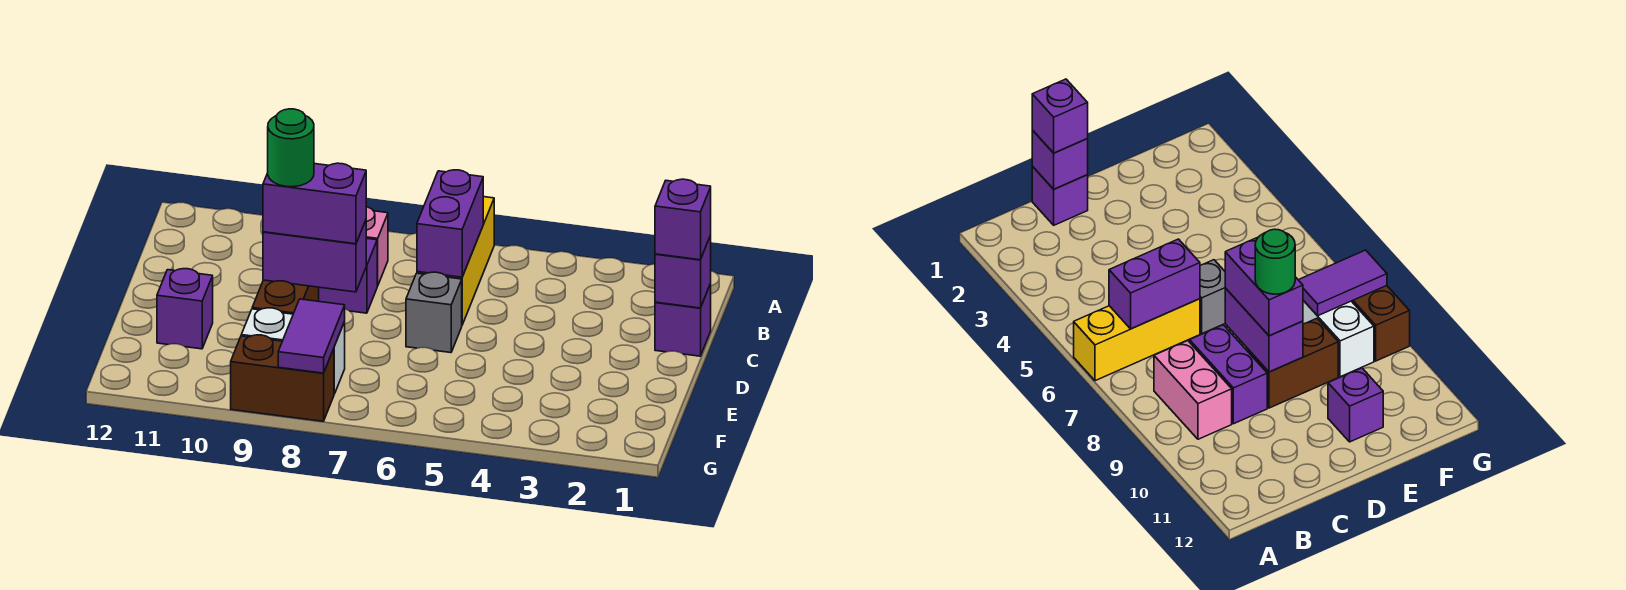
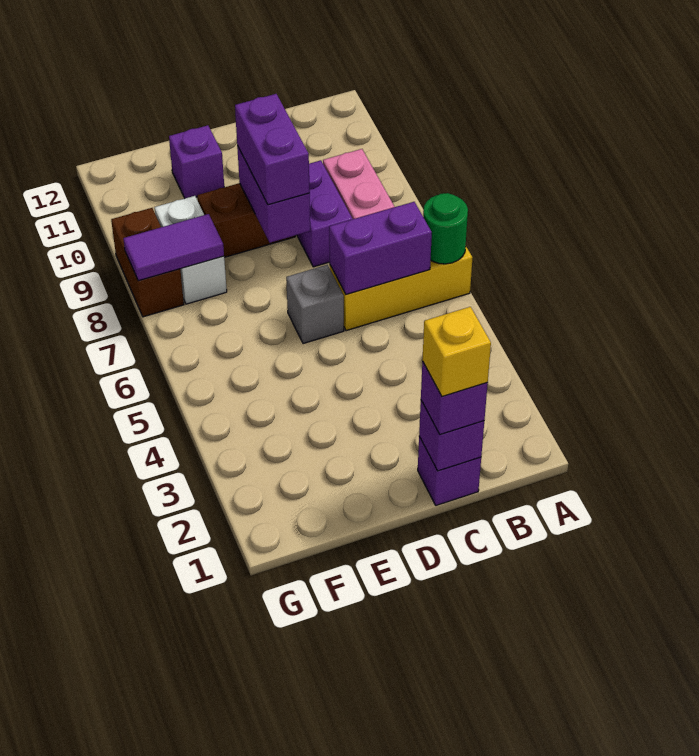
none -> yellow 1x1 brick [422,307,491,396]
green 1x1 round brick [268,109,314,187] -> green 1x1 round brick moved to [423,193,468,264]

